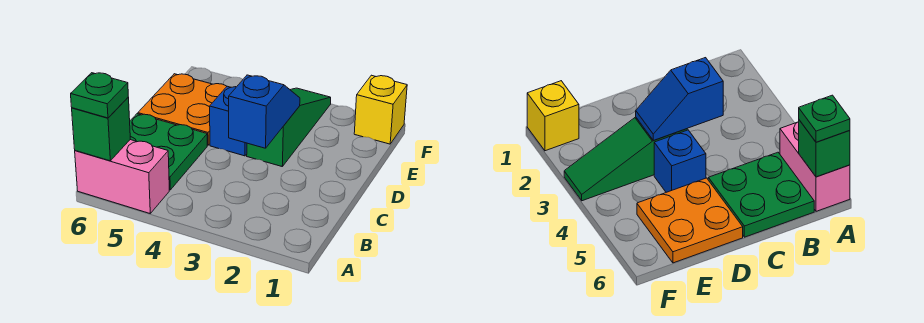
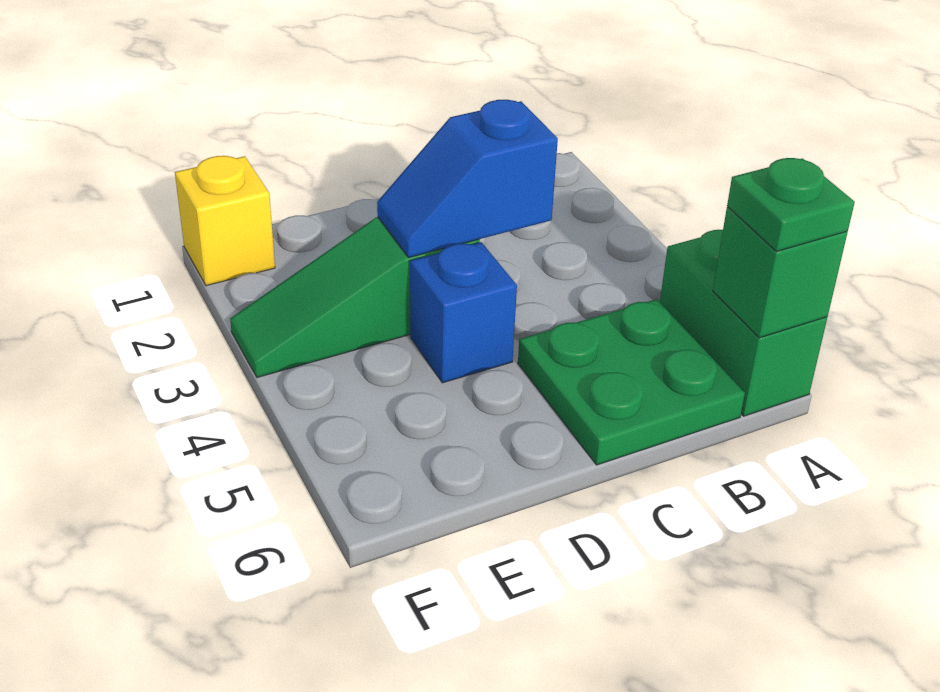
pink 1x2 brick [75,140,169,213] -> green 1x2 brick [660,230,827,416]
orange 2x2 plate [138,74,227,145] -> none

